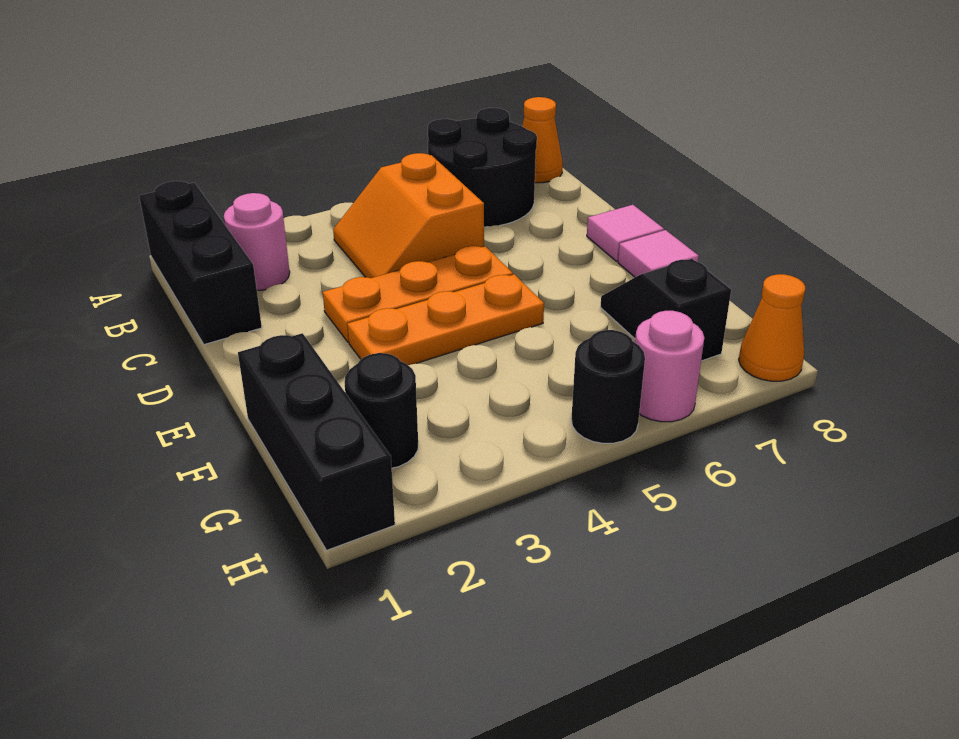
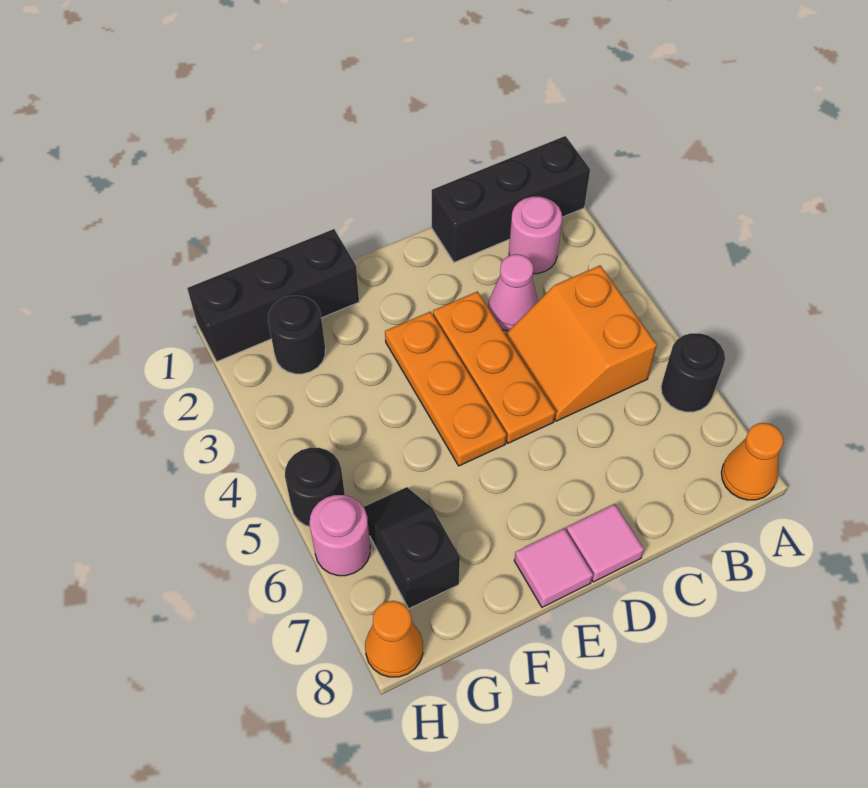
black 2x2 round brick [428,108,537,227] -> black 1x1 round brick [661,333,725,412]
orange 2x2 slope [333,153,484,278] -> orange 2x2 slope turned to [506,266,657,421]
none -> pink 1x1 cone [488,254,538,331]
black 1x2 slope [600,259,731,361] -> black 1x2 slope turned to [364,487,460,609]

